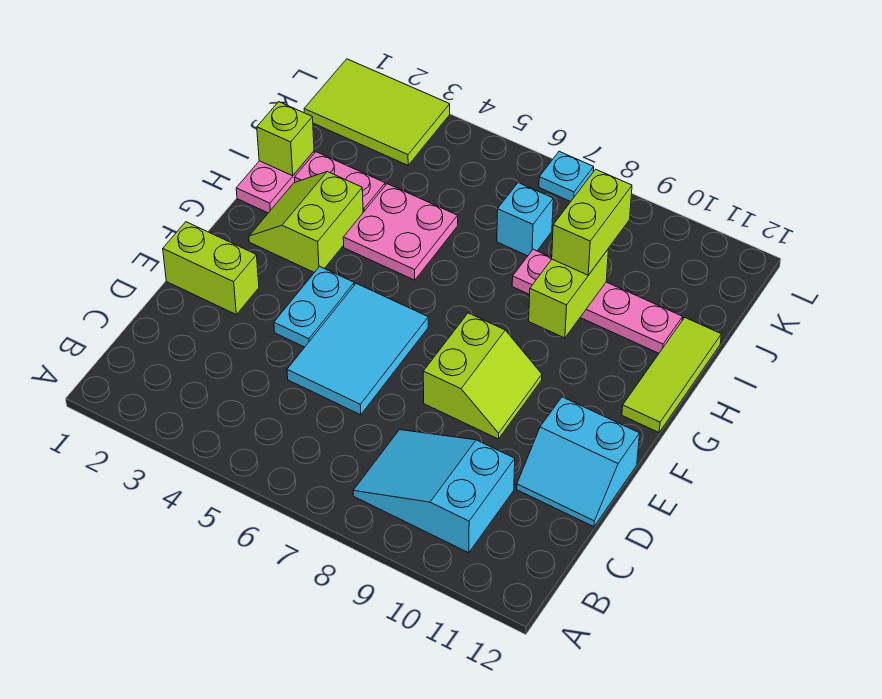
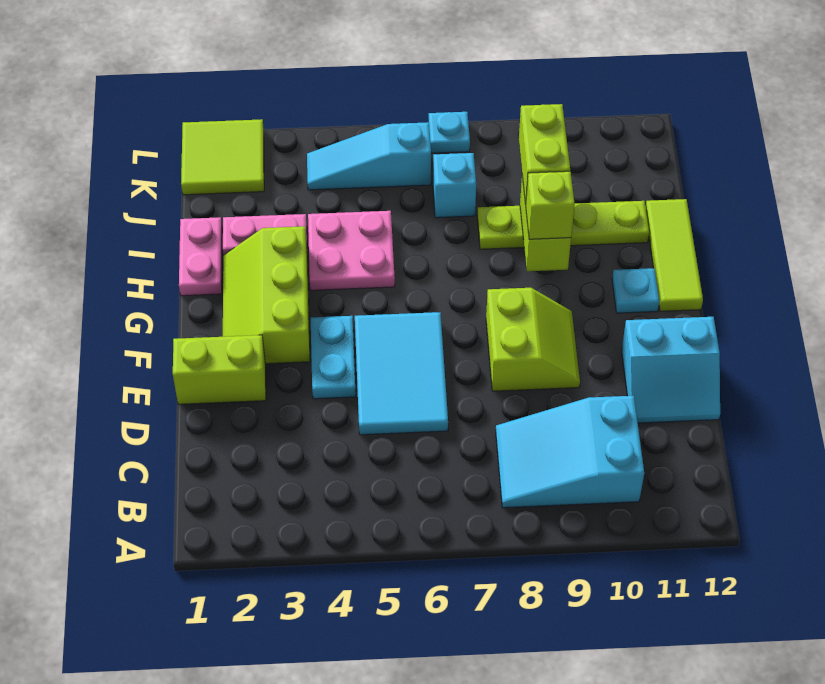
lime 2x2 slope [249,172,363,272] -> lime 2x3 slope [223,226,310,364]
none -> cyan 1x1 plate [612,268,659,313]
lime 1x1 brick [257,102,314,176] -> lime 1x1 brick moved to [526,171,575,239]
pink 1x4 plate [512,249,683,353] -> lime 1x4 plate [477,201,649,249]
lime 2x3 tile [304,59,450,165] -> lime 2x2 tile [181,119,264,195]
none -> cyan 1x3 slope [307,122,431,190]

